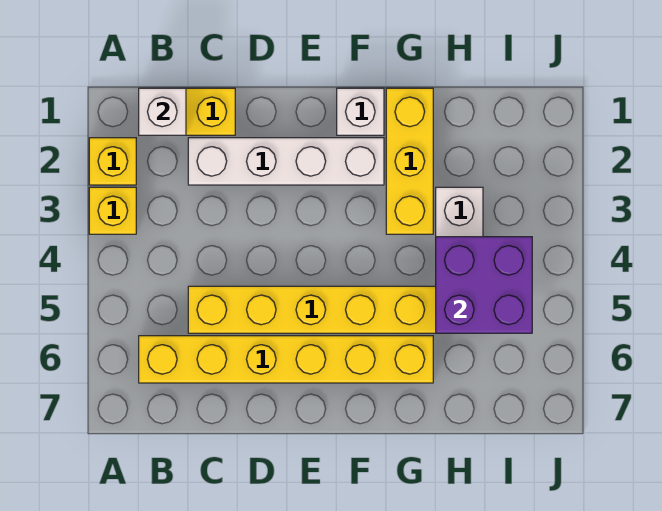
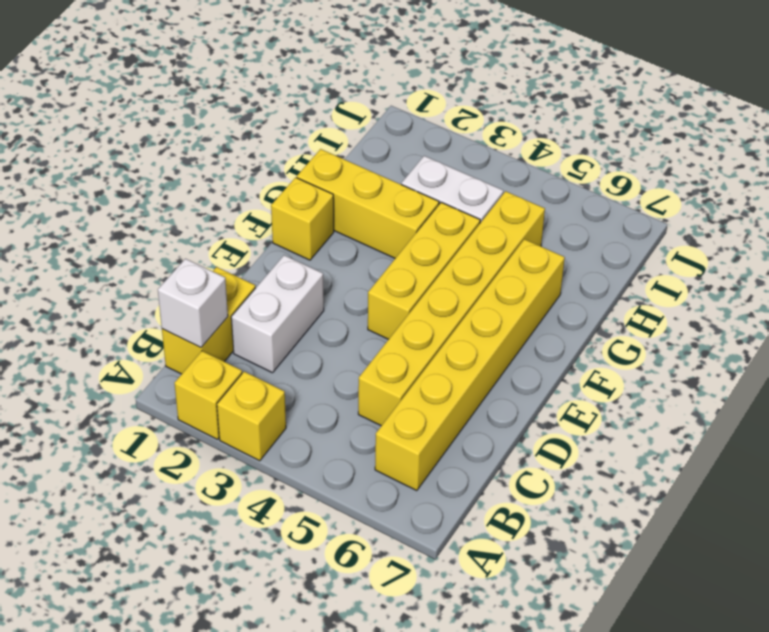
white 1x4 brick [188,138,384,185] -> white 1x2 brick [231,255,324,373]
none -> yellow 1x3 brick [368,202,480,339]
white 1x1 brick [337,88,384,135] -> yellow 1x1 brick [271,177,334,260]
purple 2x2 brick [436,237,532,333] -> none

